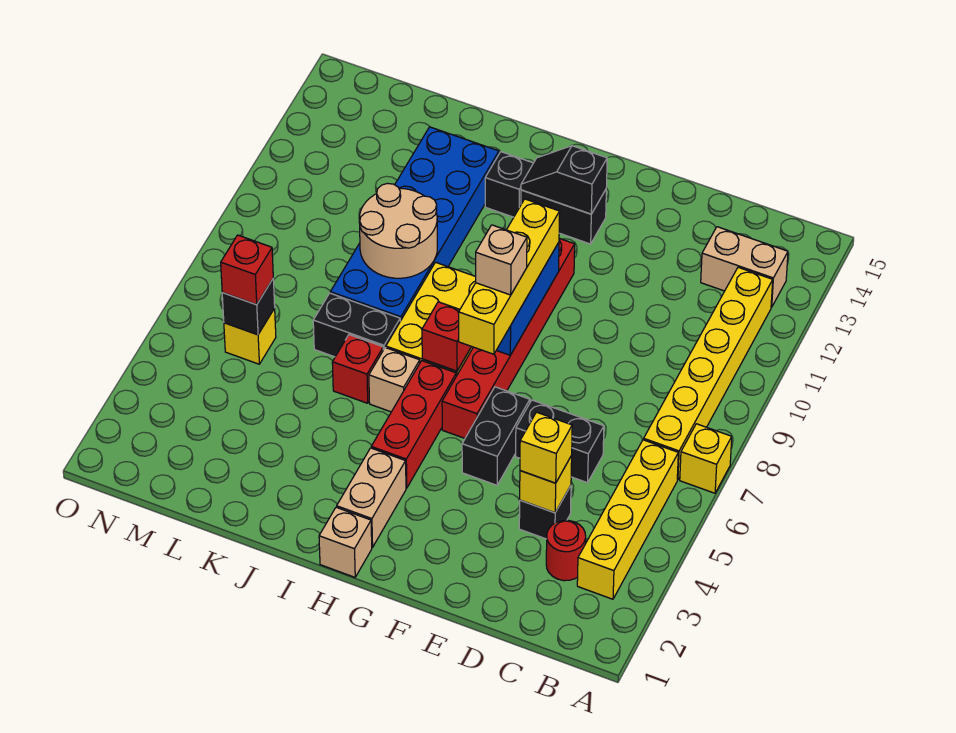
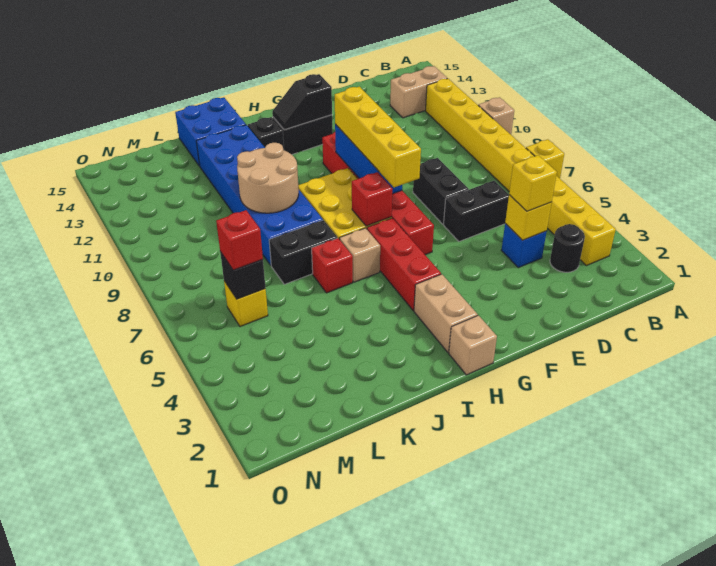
red 1x1 round brick [546,520,586,581] -> black 1x1 round brick [550,224,585,272]
black 1x1 brick [519,486,571,539] -> blue 1x1 brick [501,224,547,268]
black 1x2 brick [462,387,530,485] -> black 1x2 brick moved to [413,158,469,224]
tan 1x1 brick [476,225,527,295] -> tan 1x1 brick moved to [478,97,514,134]
none -> blue 2x2 brick [175,97,246,166]

